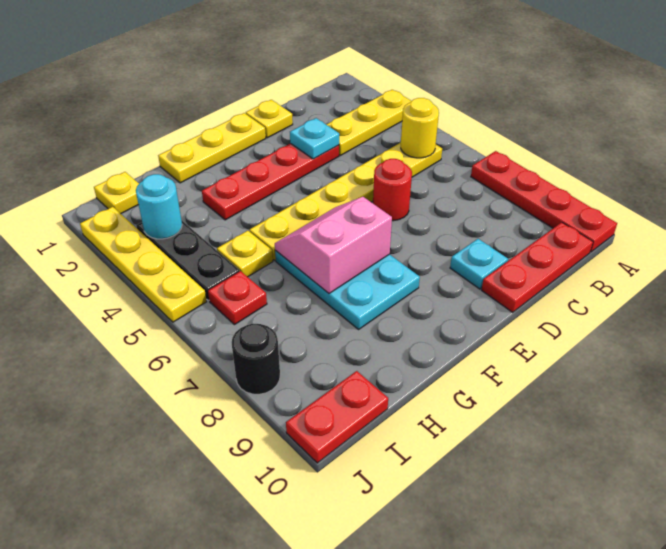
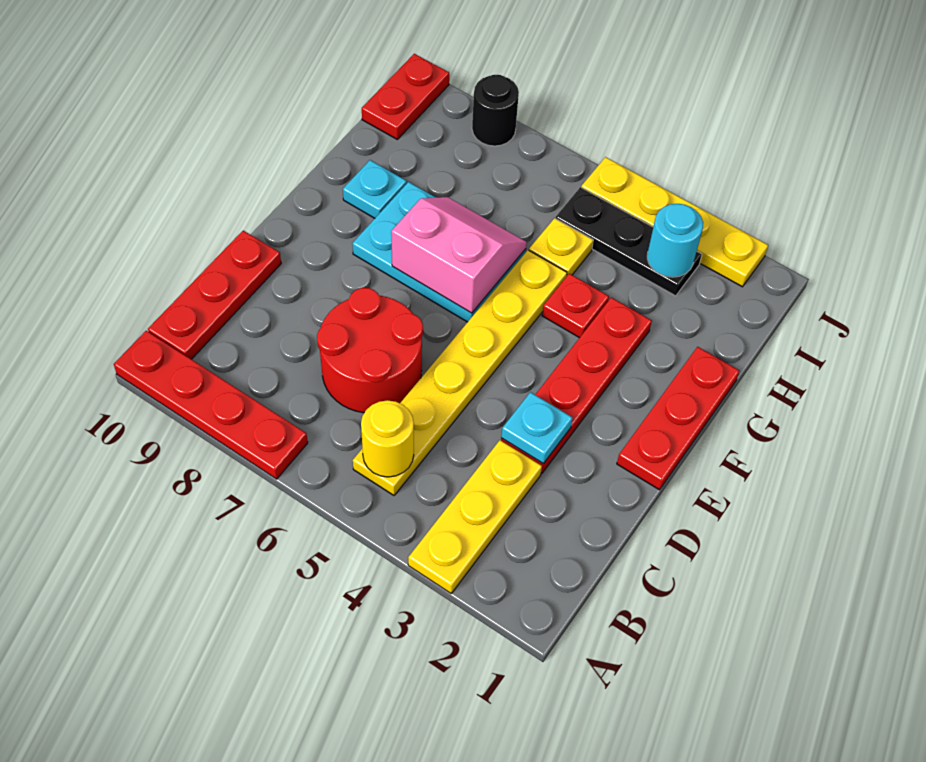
yellow 1x1 plate [246,100,293,138] -> none
red 1x1 round brick [373,159,412,221] -> red 2x2 round brick [317,288,423,413]
cyan 1x1 plate [450,239,508,289] -> cyan 1x1 plate moved to [343,160,407,218]
yellow 1x3 plate [158,113,266,183] -> red 1x3 plate [617,347,739,490]
pink 2x2 slope [275,197,392,294] -> pink 2x2 slope turned to [391,197,527,313]
yellow 1x1 plate [94,172,139,214] -> none
red 1x1 plate [208,271,267,325] -> red 1x1 plate moved to [542,274,609,338]

